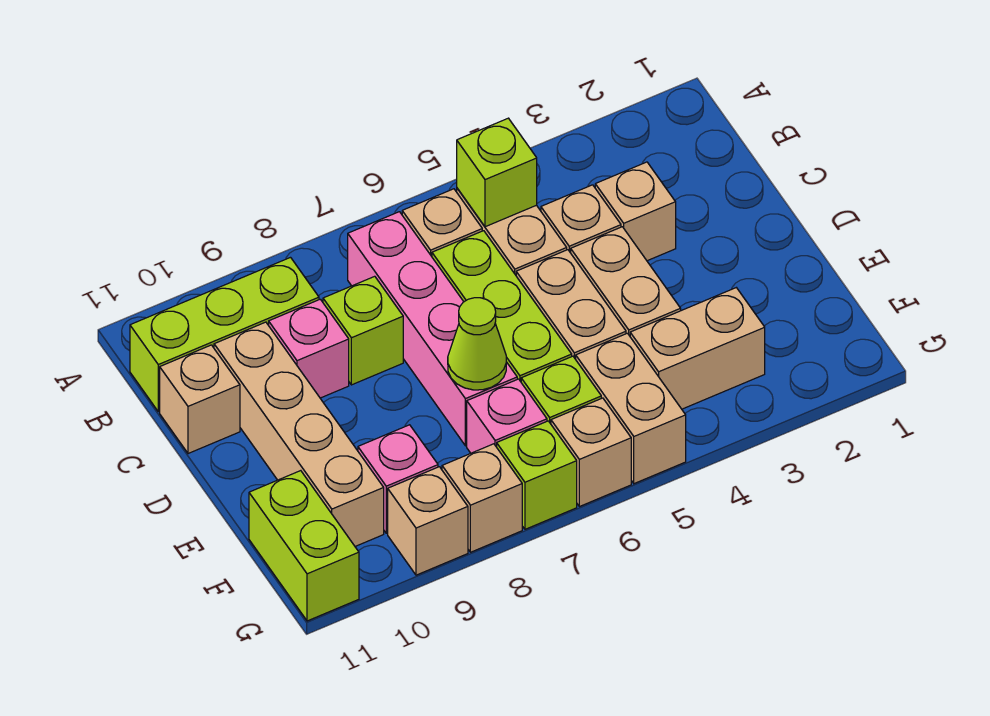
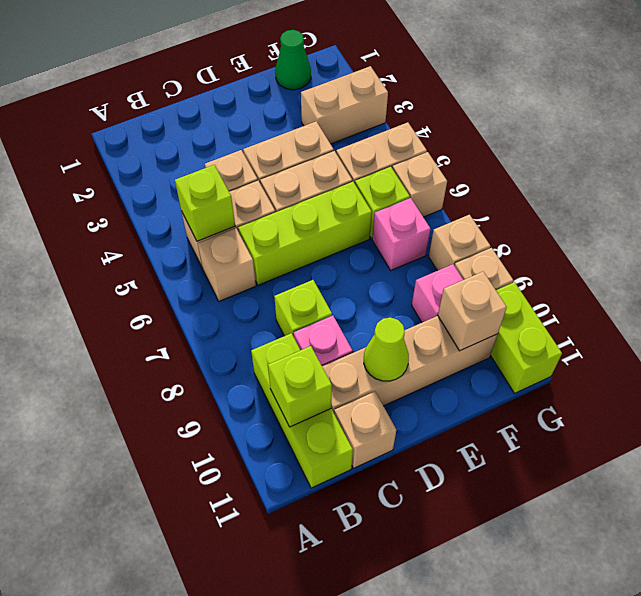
pink 1x4 brick [348,212,517,446] -> none
tan 1x1 brick [595,162,676,261] -> tan 1x1 brick moved to [438,272,507,351]
lime 1x1 cone [448,298,506,390] -> lime 1x1 cone moved to [364,318,409,381]
none -> green 1x1 cone [275,30,311,90]
tan 1x2 brick [630,288,765,409] -> tan 1x2 brick turned to [301,66,388,144]
lime 1x2 brick [249,471,359,621] -> lime 1x2 brick turned to [491,282,562,393]
lime 1x1 brick [497,421,577,529] -> lime 1x1 brick moved to [268,346,332,427]

